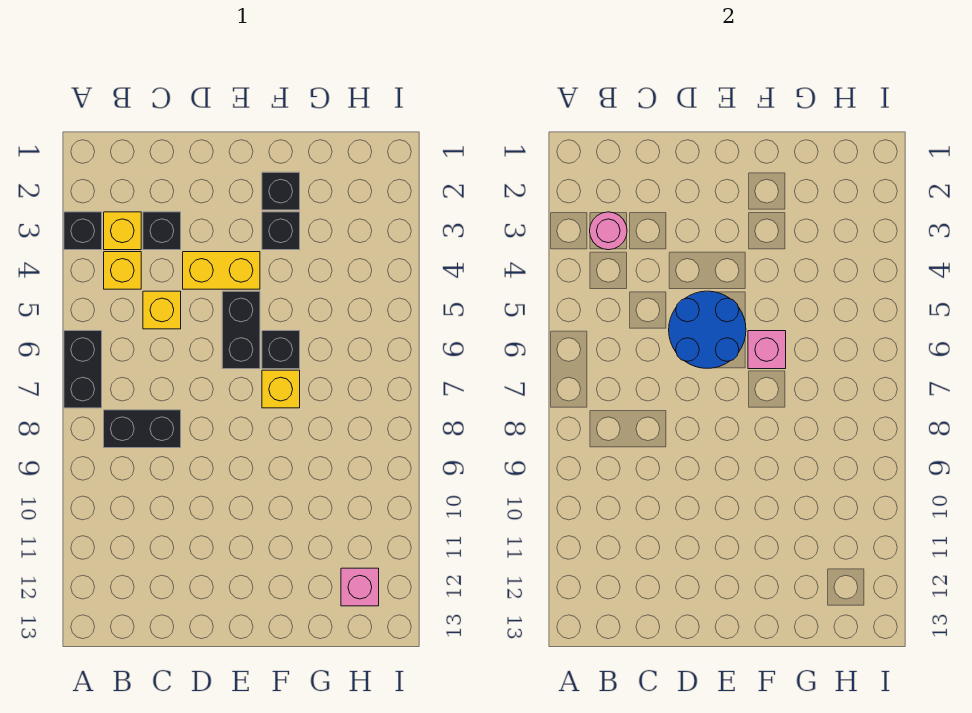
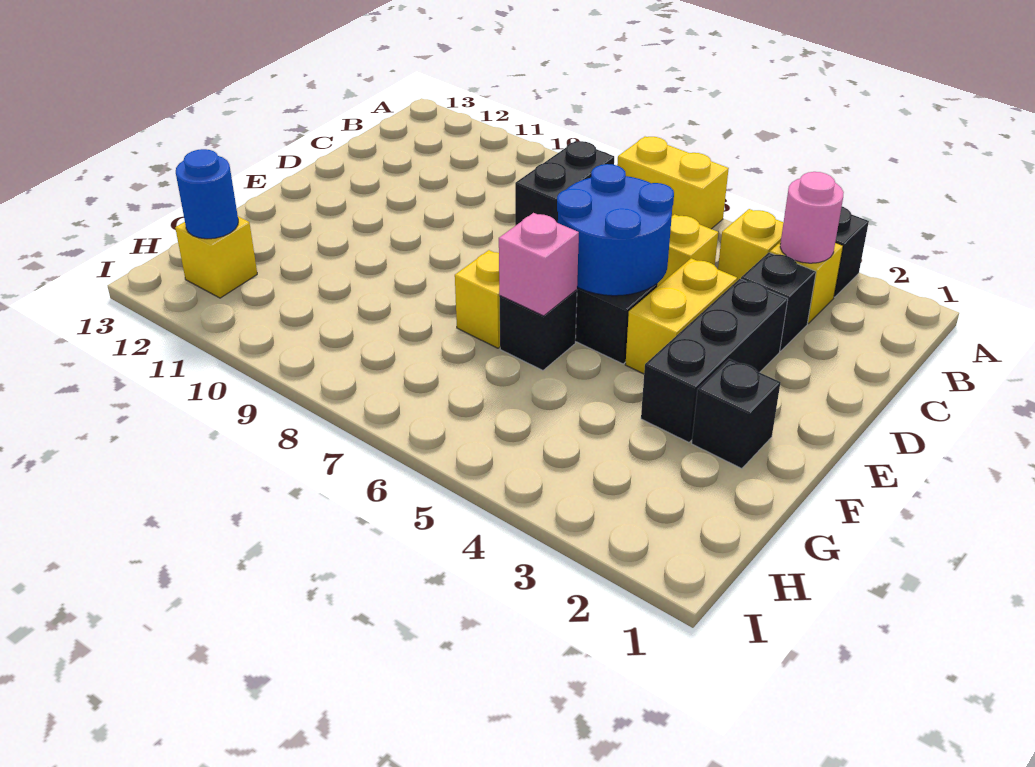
black 1x2 brick [64,331,102,408] -> yellow 1x2 brick [617,137,729,229]
black 1x1 brick [262,212,300,250] -> black 1x3 brick [641,279,788,442]
pink 1x1 brick [341,568,379,606] -> yellow 1x1 brick [175,217,257,298]
none -> blue 1x1 round brick [176,149,238,239]

